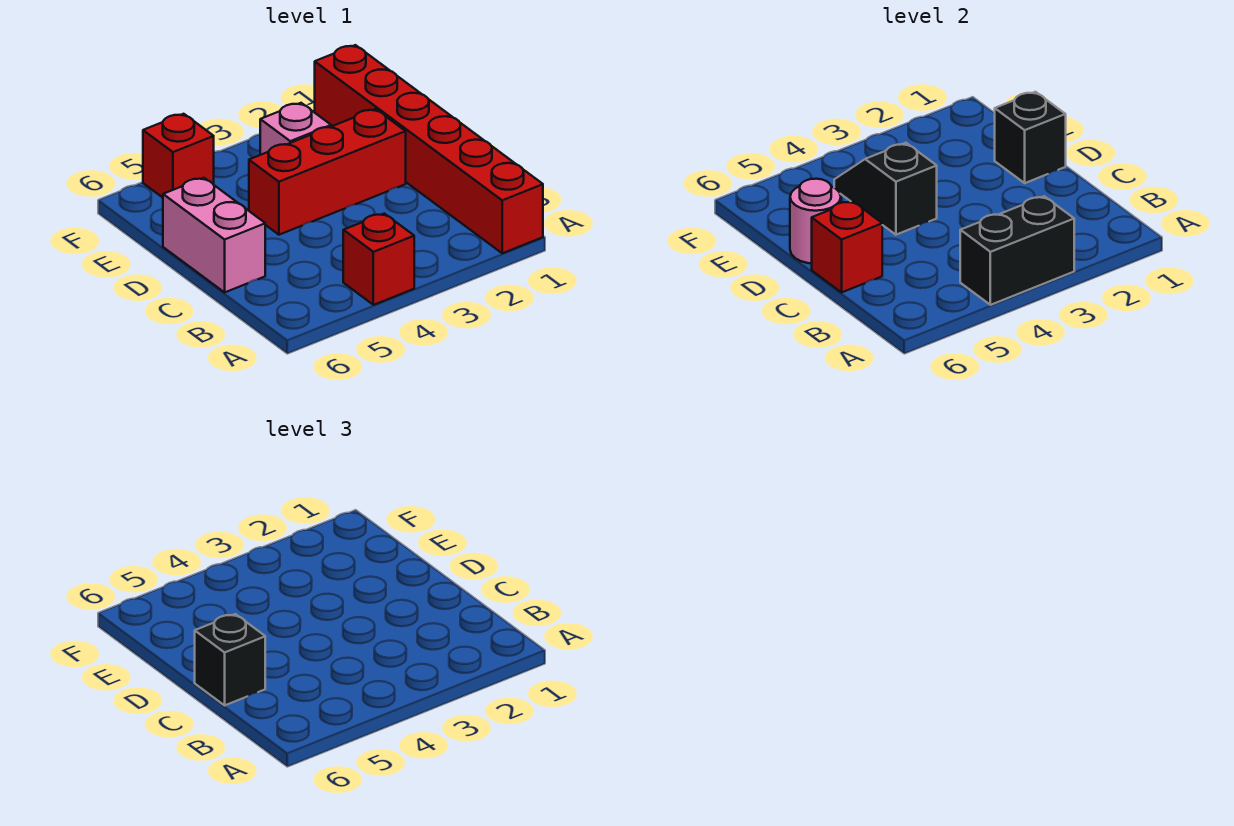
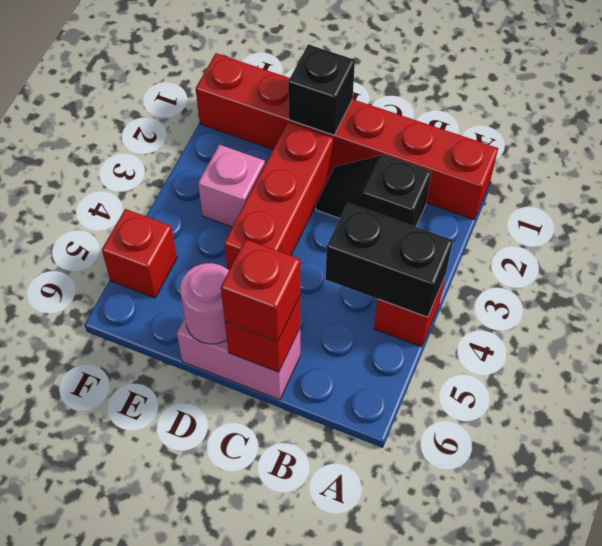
black 1x2 brick [960,196,1074,305] -> black 1x2 brick turned to [326,203,453,317]
black 1x1 brick [195,614,265,705] -> red 1x1 brick [221,239,300,342]
black 1x2 slope [834,143,937,235] -> black 1x2 slope moved to [316,155,431,227]

